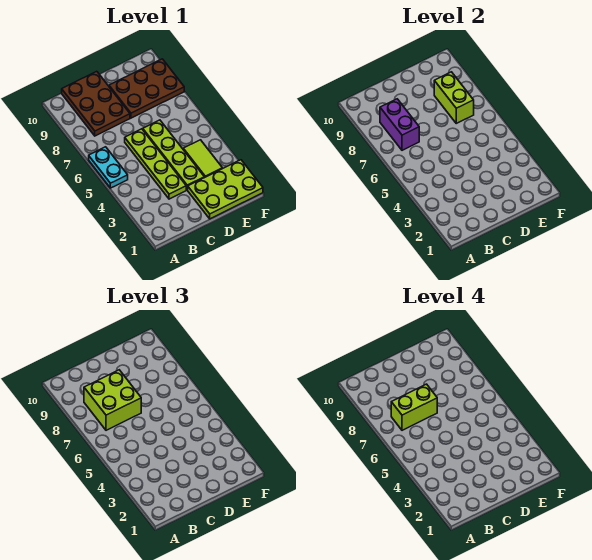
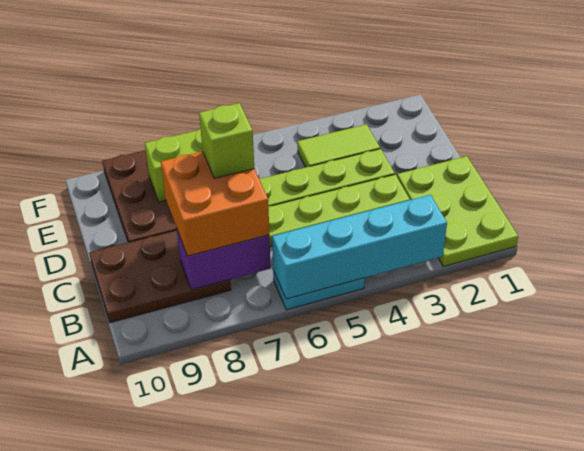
none -> cyan 1x4 brick [272,195,447,299]
lime 2x2 brick [84,370,141,430] -> orange 2x2 brick [161,151,269,256]
lime 1x2 brick [391,384,437,430] -> lime 1x1 brick [199,103,254,178]
lime 2x3 plate [188,160,263,219] -> lime 2x3 plate moved to [397,156,518,266]

